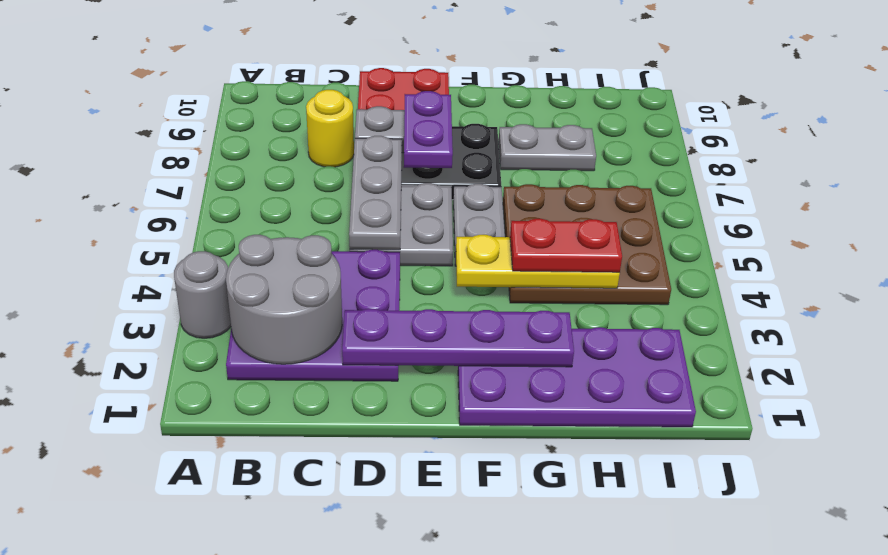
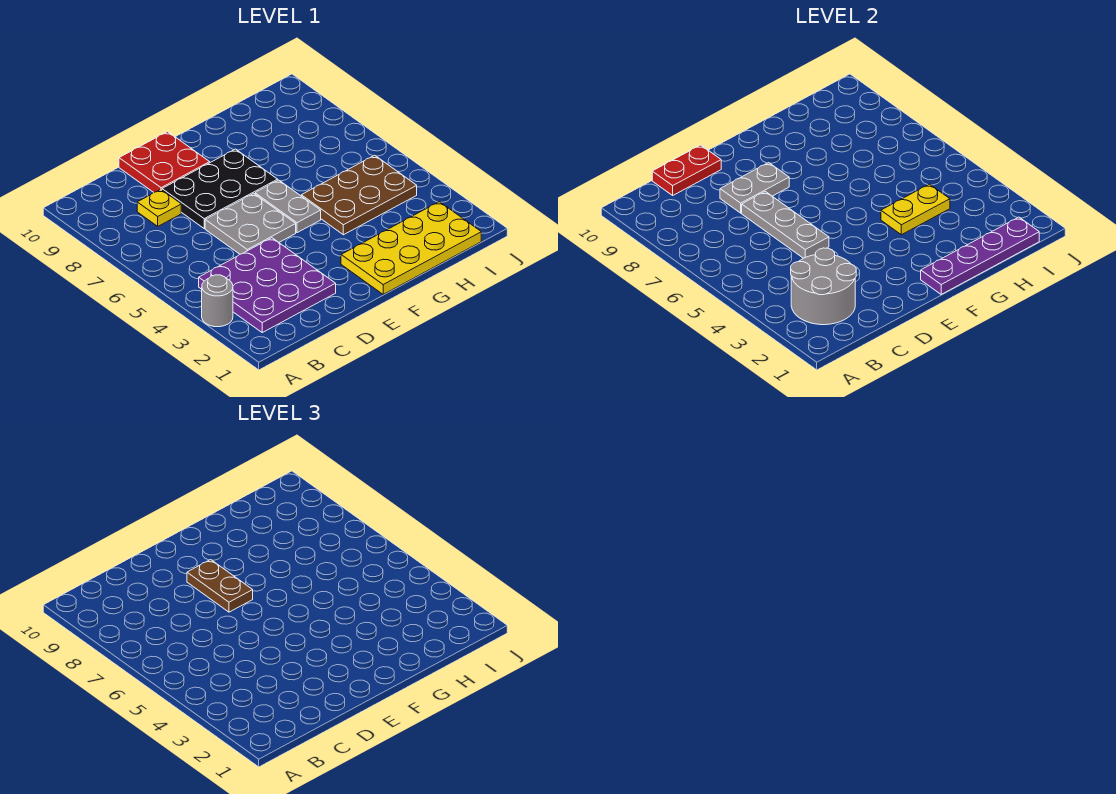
yellow 1x1 round brick [306,90,354,167] -> yellow 1x1 plate [137,189,181,226]
purple 1x4 plate [342,309,574,367] -> purple 1x4 plate moved to [921,217,1039,294]
purple 1x2 plate [404,91,453,168] -> brown 1x2 plate [187,560,253,612]
purple 2x4 plate [458,327,696,427] -> yellow 2x4 plate [341,202,481,294]
yellow 1x3 plate [456,235,620,288] -> yellow 1x2 plate [881,184,950,235]
brown 3x3 plate [503,184,671,305] -> brown 2x3 plate [301,155,417,235]
red 1x2 plate [510,219,622,273] -> red 1x2 plate moved to [652,145,721,195]
grey 1x2 plate [499,124,596,171] -> none

